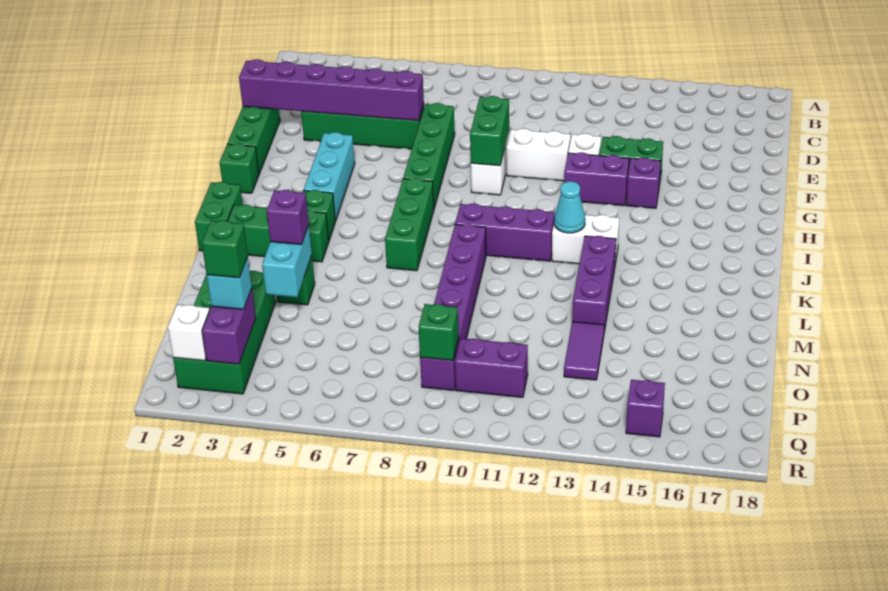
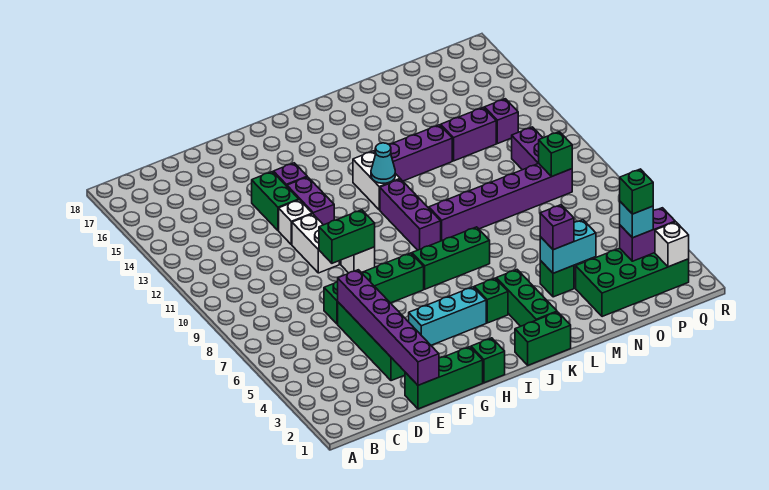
purple 1x2 tile [564,322,604,380] -> purple 1x2 brick [441,107,496,161]
purple 1x1 brick [626,380,665,437] -> purple 1x1 brick moved to [485,99,518,144]

